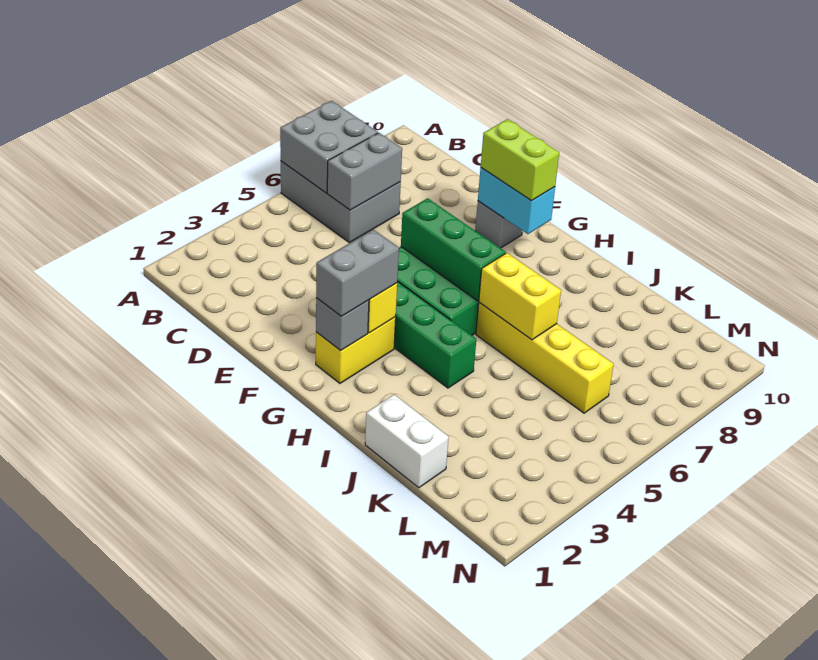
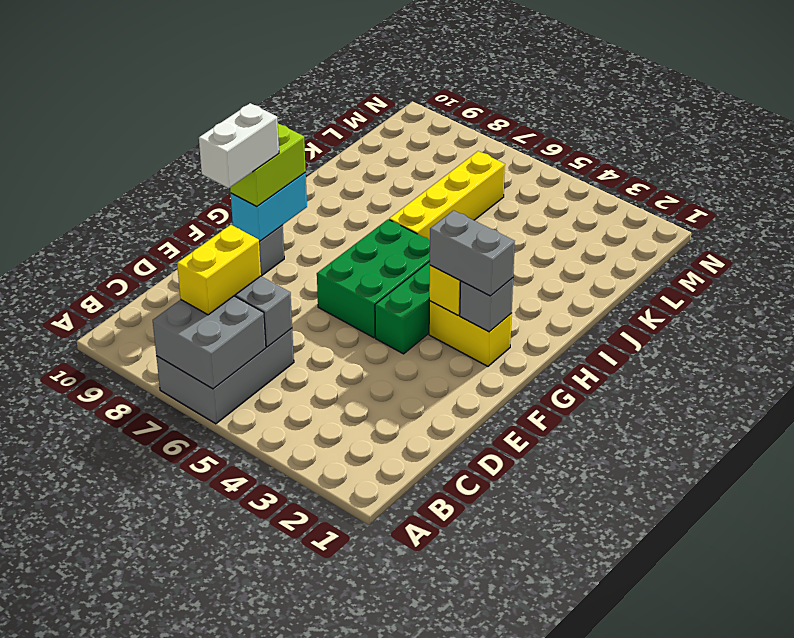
green 1x3 brick [401,198,506,301] -> none
yellow 1x2 brick [479,253,561,340] -> yellow 1x2 brick moved to [177,225,261,315]
white 1x2 brick [365,395,449,488] -> white 1x2 brick moved to [199,103,279,188]

